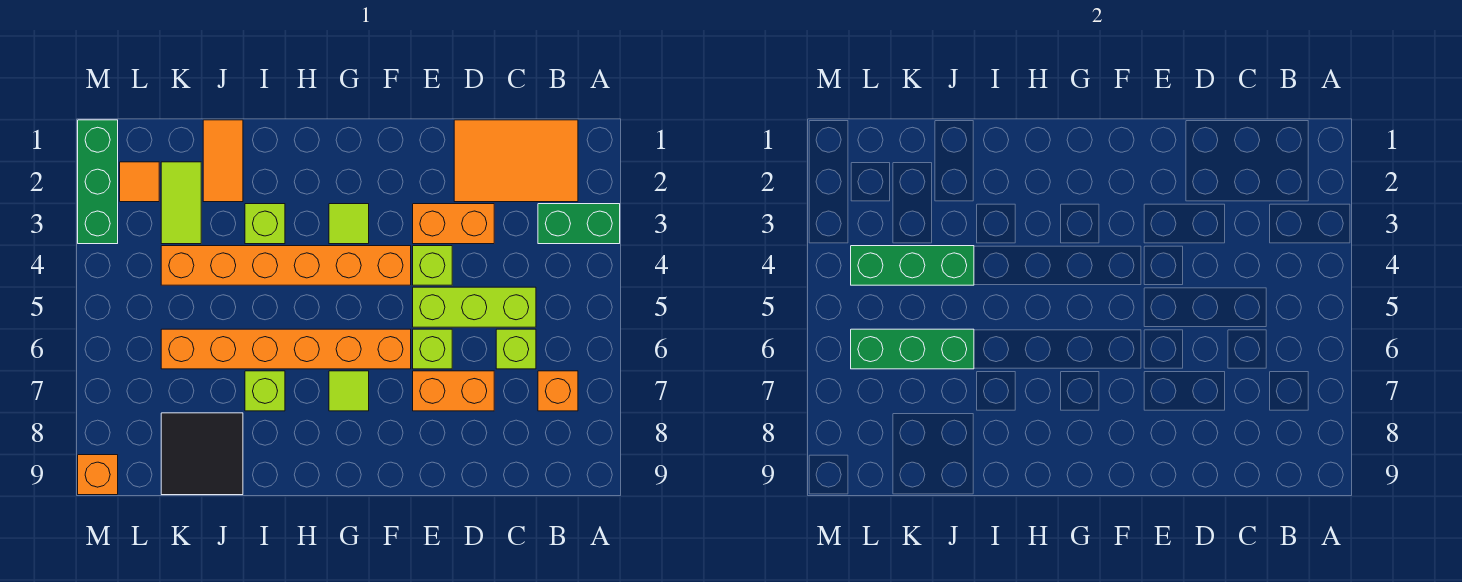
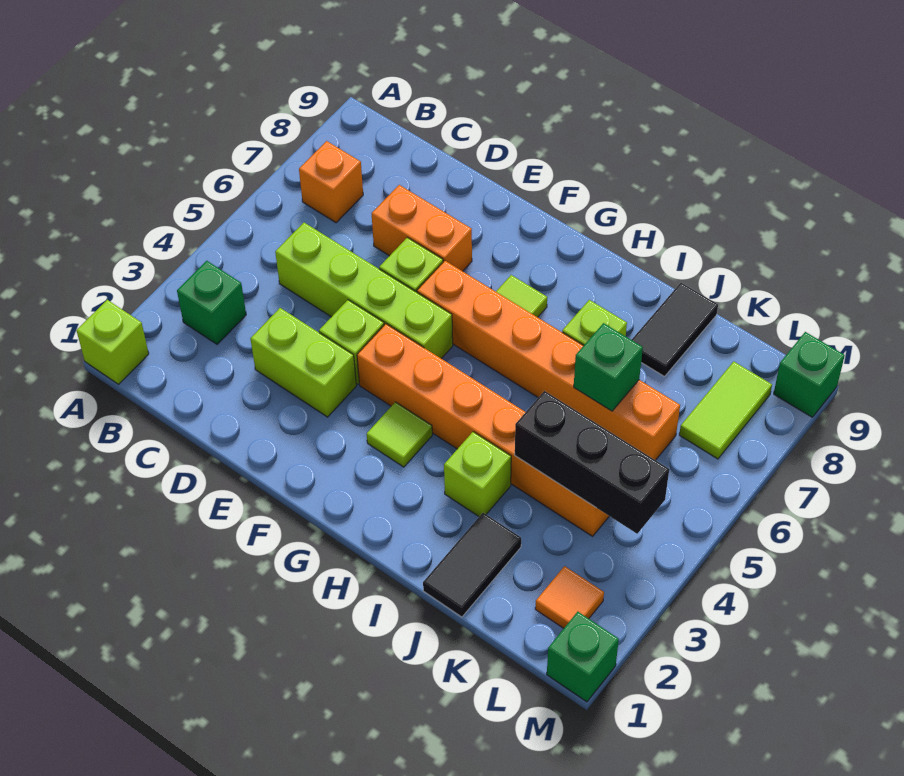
green 1x2 brick [538,204,620,244] -> green 1x1 brick [177,261,246,344]
orange 2x3 tile [454,120,578,202] -> none
lime 1x3 brick [413,287,536,327] -> lime 1x4 brick [275,223,453,359]
lime 1x1 brick [496,329,536,369] -> lime 1x1 brick moved to [76,300,149,384]
orange 1x2 brick [413,204,494,244] -> lime 1x2 brick [250,308,356,417]
orange 1x2 tile [203,120,243,202] -> black 1x2 tile [423,513,521,617]
green 1x3 brick [851,246,974,285] -> black 1x3 brick [515,391,669,534]
green 1x3 brick [851,329,974,369] -> green 1x1 brick [574,323,643,411]
black 2x2 tile [161,413,243,495] -> black 1x2 tile [632,283,718,376]
lime 1x2 tile [161,162,201,244] -> lime 1x2 tile moved to [679,361,772,459]
green 1x3 brick [78,120,118,244] -> green 1x1 brick [547,612,619,702]
orange 1x1 brick [78,455,118,495] -> green 1x1 brick [774,332,845,417]

